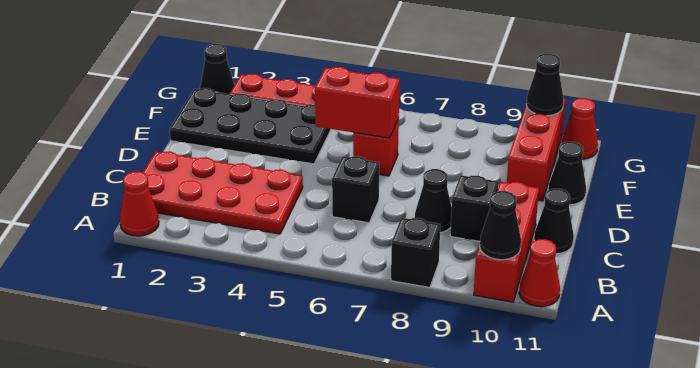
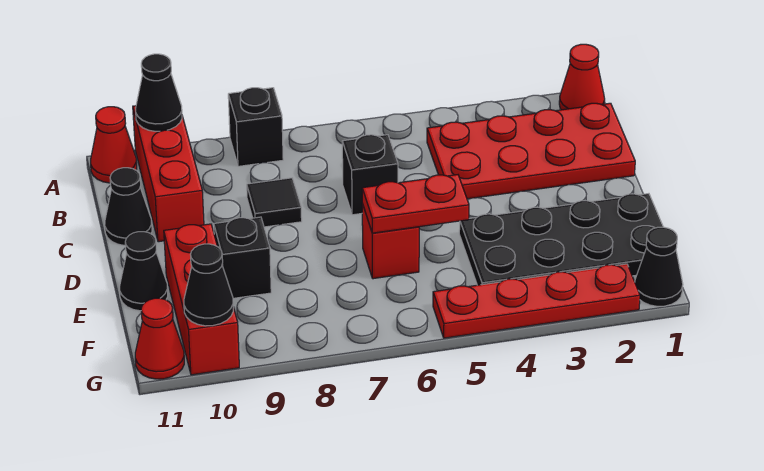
black 1x1 cone [415,169,452,233] -> black 1x1 tile [247,178,302,227]
black 1x1 brick [450,175,498,241] -> black 1x1 brick moved to [214,217,271,298]
red 1x2 brick [315,67,400,138] -> red 1x2 plate [362,175,469,233]

